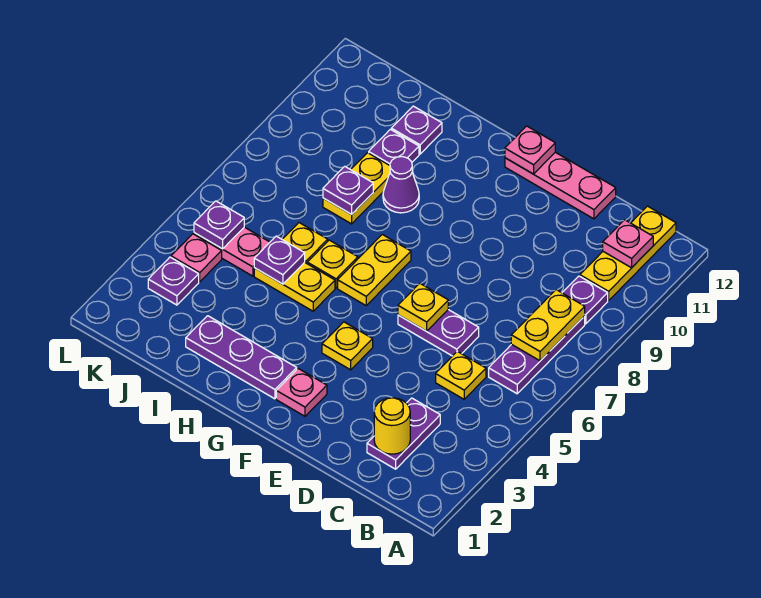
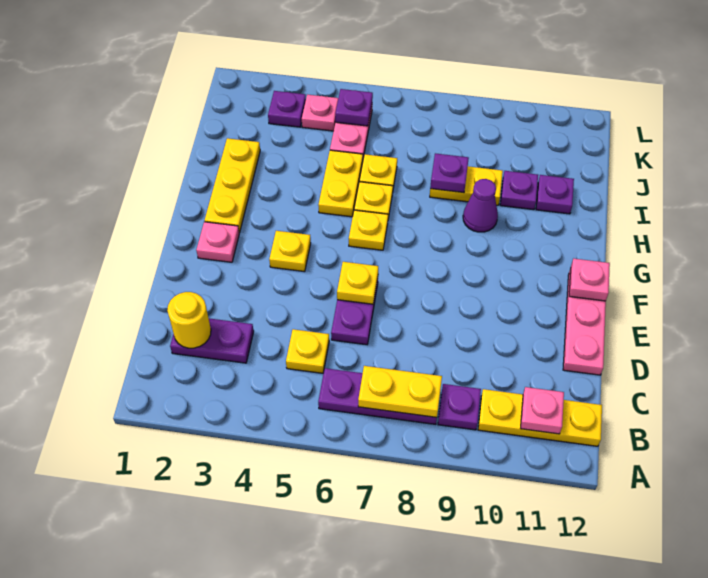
purple 1x3 plate [186,316,297,399] -> yellow 1x3 plate [205,138,260,233]
yellow 1x2 plate [338,235,411,305] -> yellow 1x1 plate [349,210,388,250]
purple 1x1 plate [254,236,305,284] -> none

